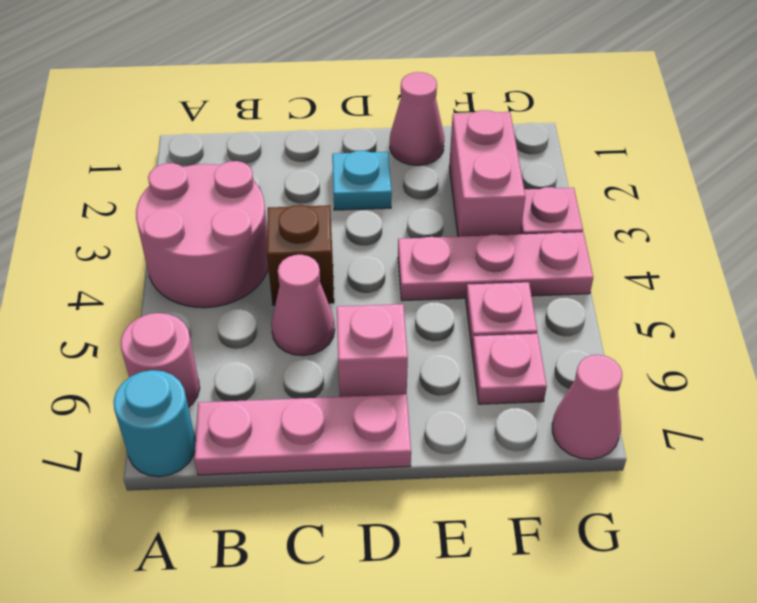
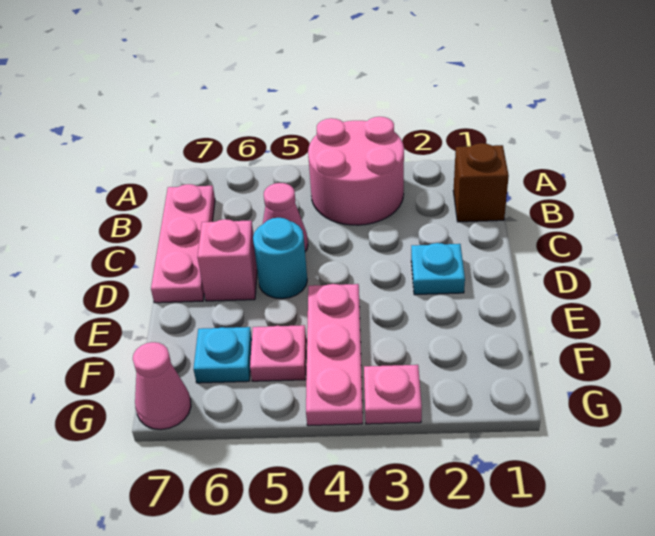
pink 1x1 round brick [121,313,200,407] -> none
cyan 1x1 round brick [113,370,196,477] -> cyan 1x1 round brick moved to [253,218,307,299]
brown 1x1 brick [267,205,334,305] -> brown 1x1 brick moved to [453,143,509,222]
pink 1x1 cone [390,72,444,165] -> none
pink 1x2 brick [449,110,525,237] -> none
pink 1x1 plate [472,334,547,404] -> cyan 1x1 plate [194,327,252,383]

